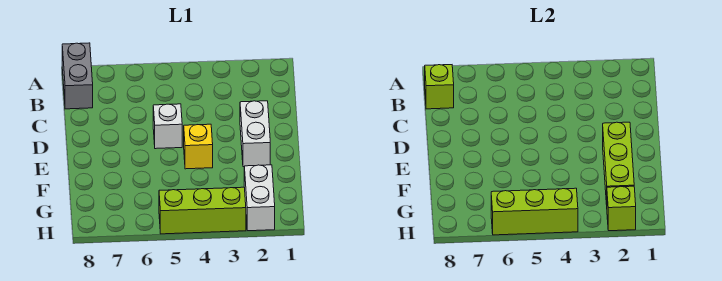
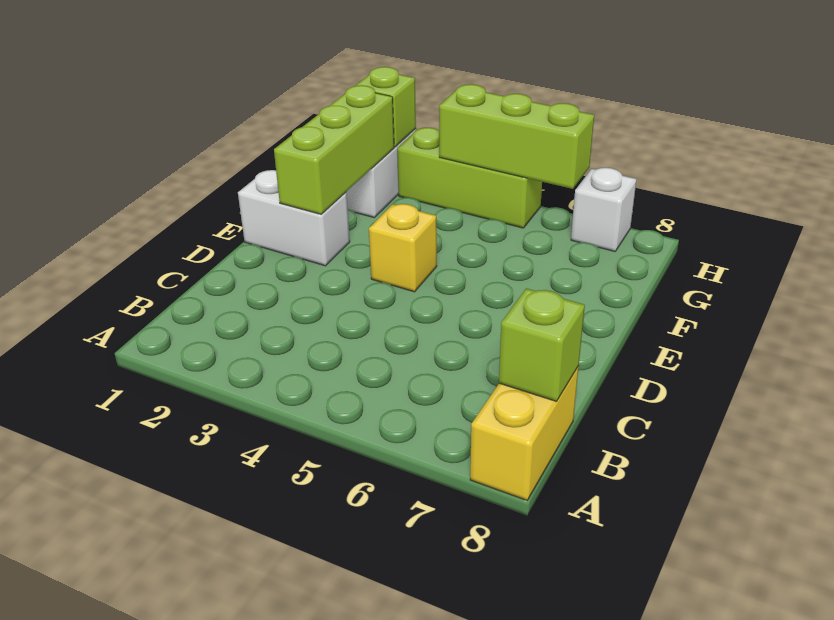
grey 1x2 brick [62,43,93,109] -> yellow 1x2 brick [470,366,579,500]
white 1x2 brick [240,101,270,167] -> white 1x2 brick turned to [238,170,350,266]
white 1x1 brick [153,104,182,149] -> white 1x1 brick moved to [571,168,637,251]

